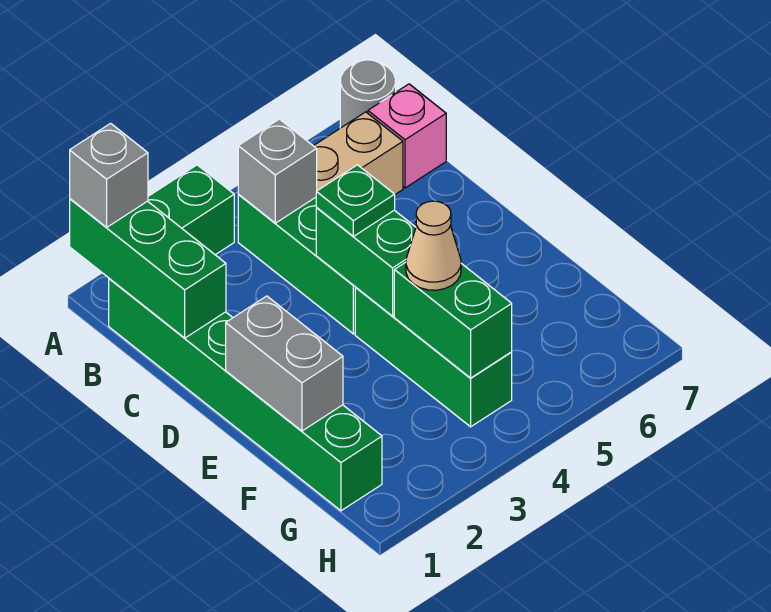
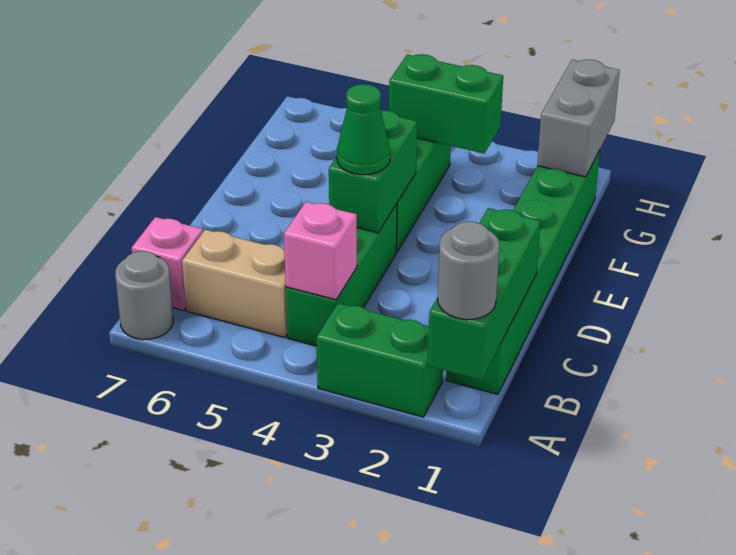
grey 1x1 brick [70,123,148,227] -> grey 1x1 round brick [438,221,499,320]
grey 1x1 brick [238,119,317,223] -> pink 1x1 brick [284,202,357,300]
green 1x1 plate [316,165,395,236] -> green 1x1 cone [337,84,390,175]
grey 1x2 brick [226,296,343,431] -> grey 1x2 brick moved to [537,59,620,177]
green 1x2 brick [394,262,512,378] -> green 1x2 brick turned to [389,54,503,154]
tan 1x1 cone [406,201,461,290] -> none

